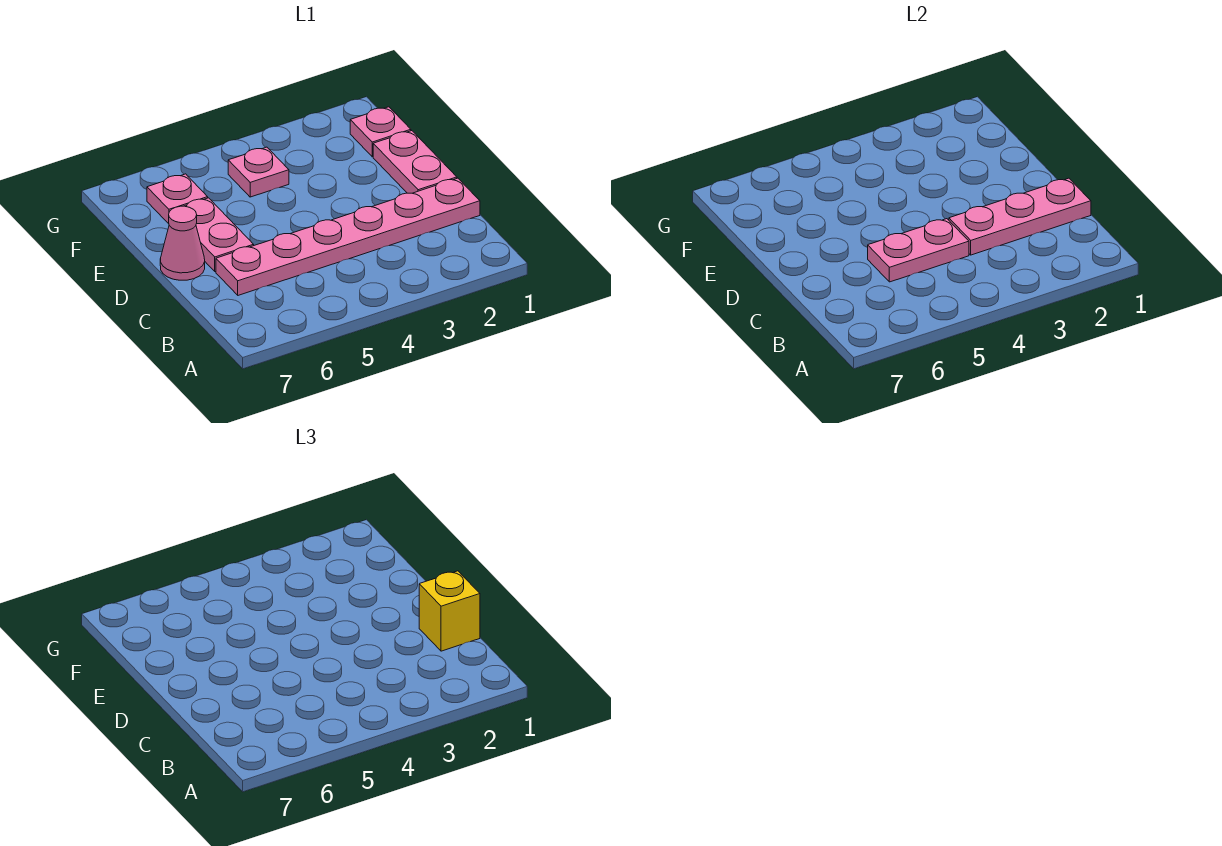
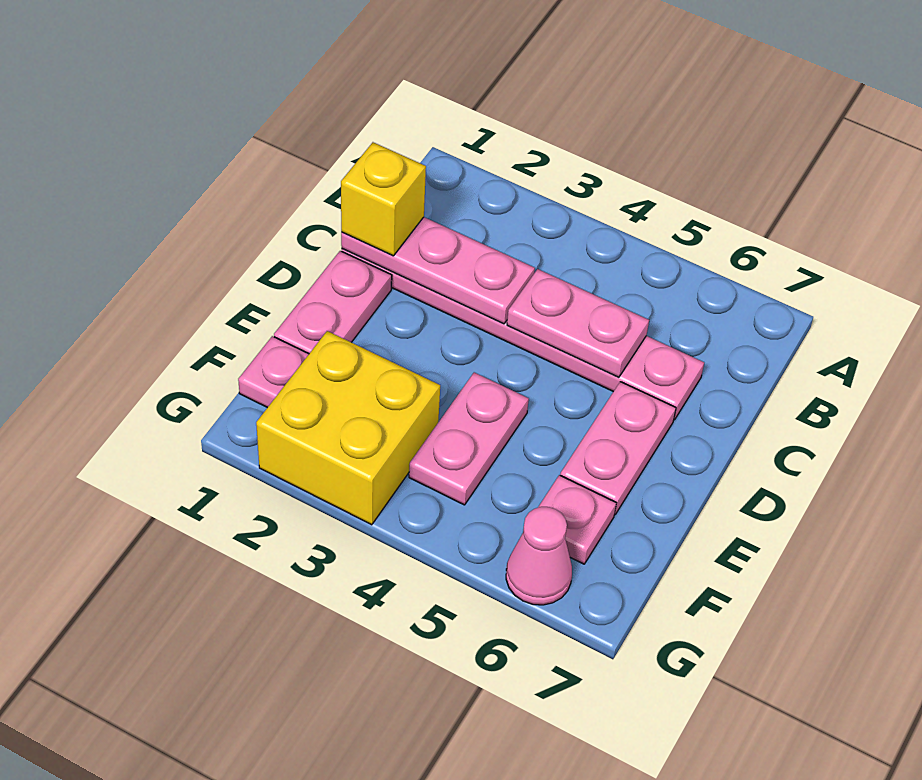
pink 1x1 cone [160,206,205,280] -> pink 1x1 cone moved to [506,507,572,605]
none -> yellow 2x2 brick [256,331,440,525]
pink 1x1 plate [228,147,289,197] -> pink 1x2 plate [409,372,529,505]

